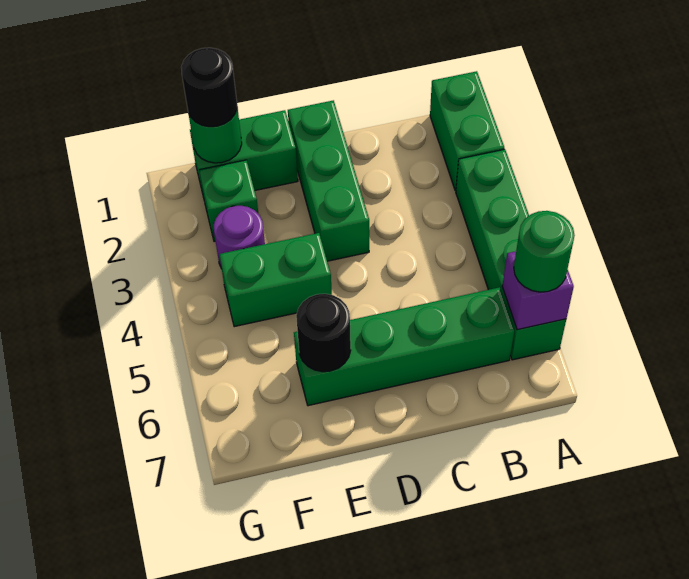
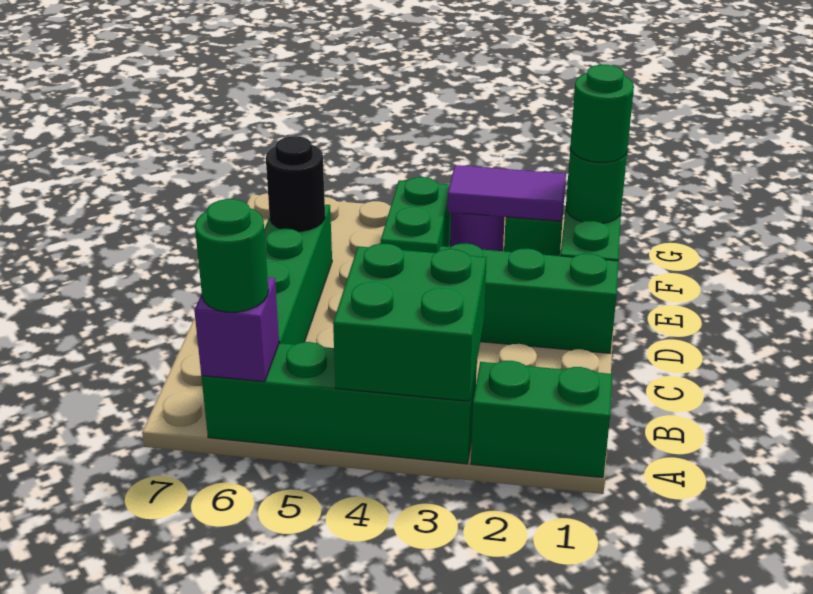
none -> green 2x2 brick [333,244,487,401]
black 1x1 round brick [181,48,237,127] -> green 1x1 round brick [570,65,634,162]
none -> purple 1x2 tile [448,165,566,221]

